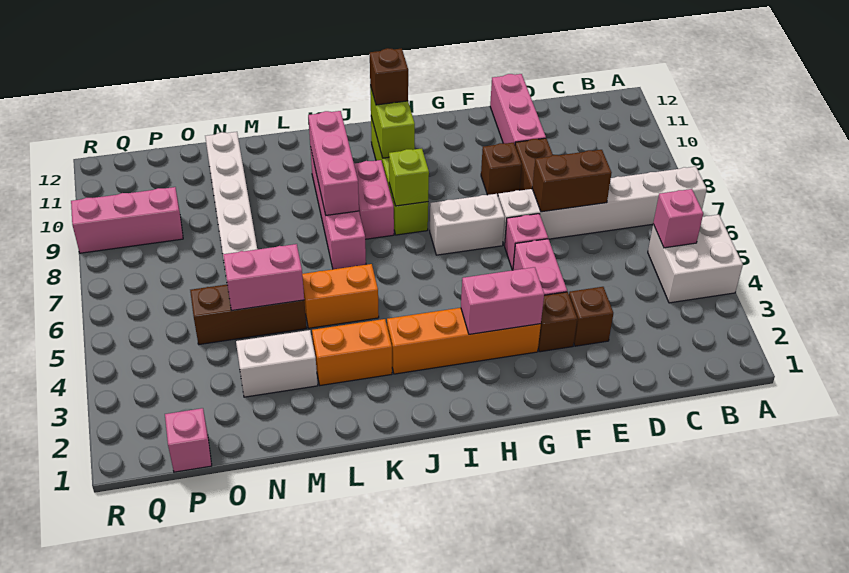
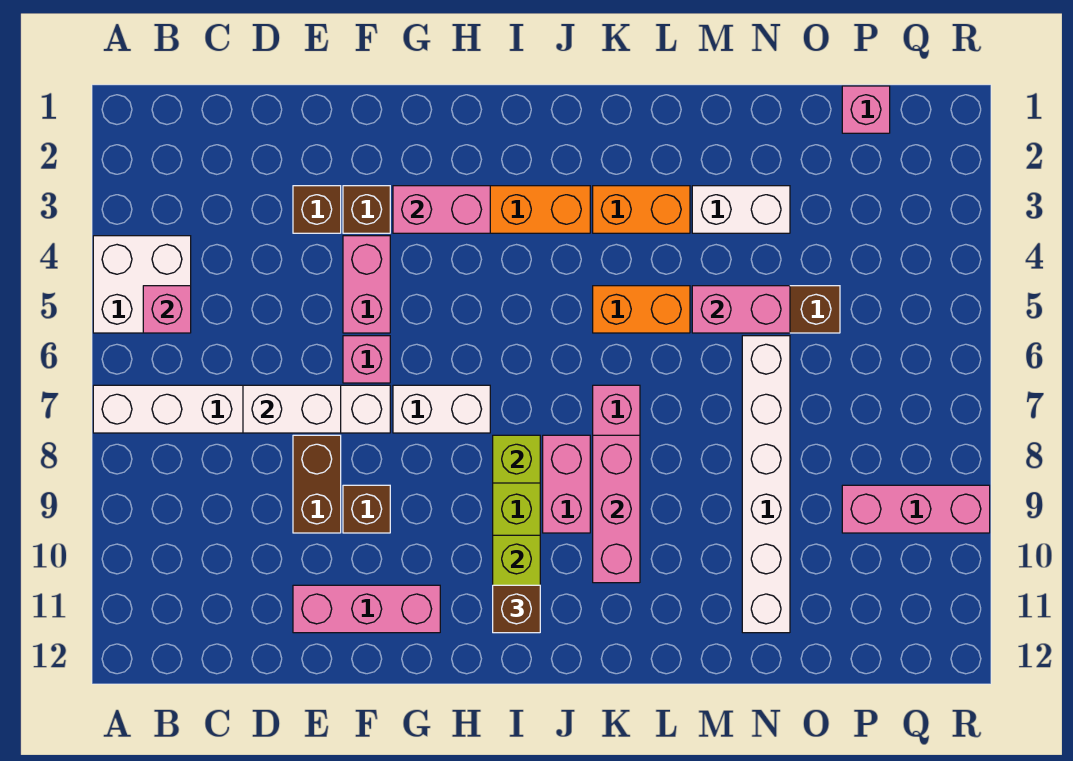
brown 1x2 brick [532,150,612,212] -> white 1x2 brick [243,385,341,433]
pink 1x3 brick [490,74,546,144] -> pink 1x3 brick turned to [293,585,440,633]

